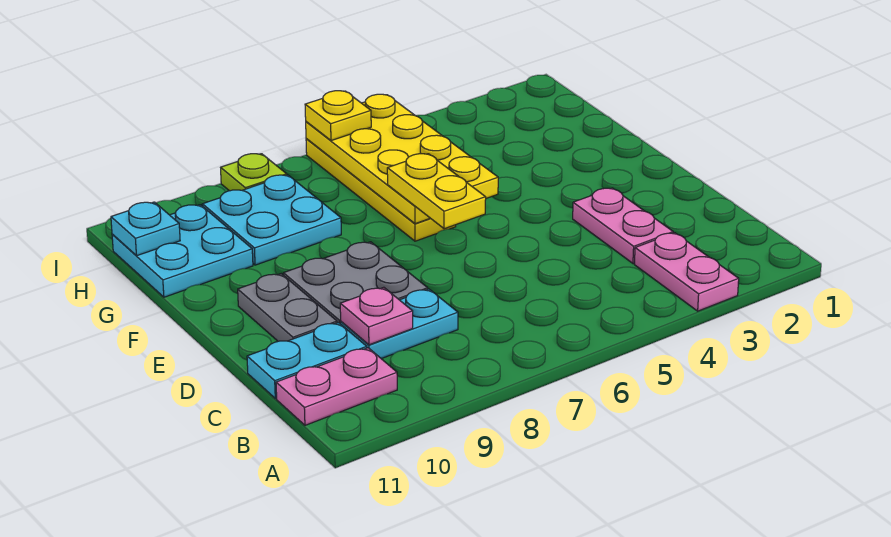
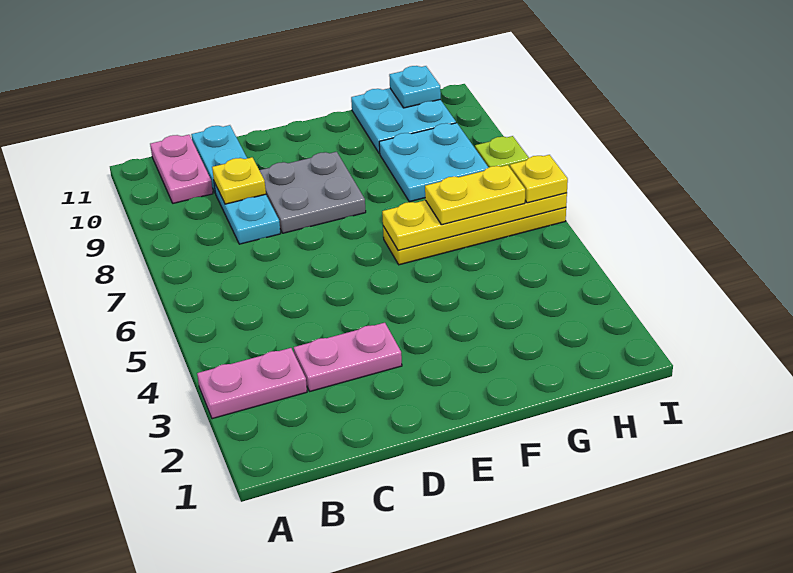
pink 1x1 plate [340,287,413,345] -> yellow 1x1 plate [212,157,266,204]
grey 1x2 plate [238,274,337,341] -> none
yellow 1x2 plate [387,154,486,229] -> yellow 1x2 plate moved to [425,165,525,225]
yellow 2x4 plate [306,94,498,224] -> yellow 1x4 plate [382,193,567,251]

